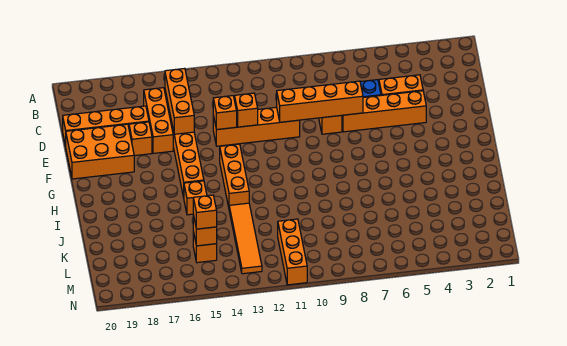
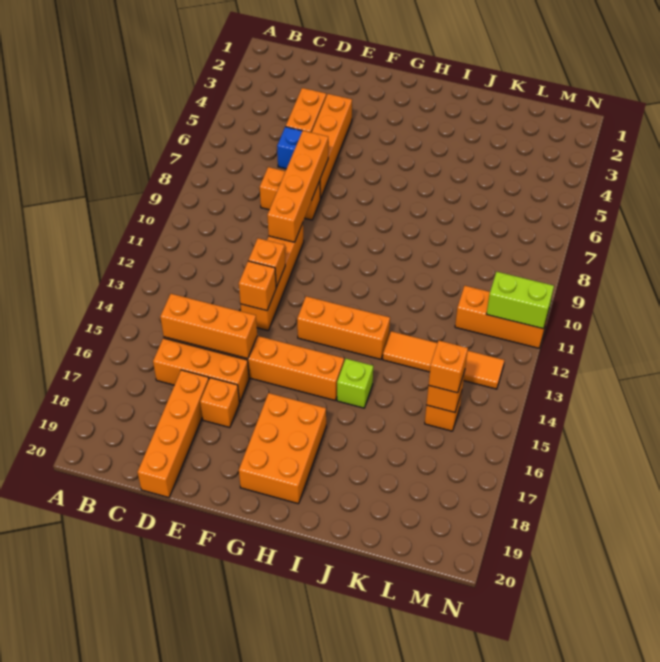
orange 2x3 brick [66,124,134,179] -> orange 2x3 brick moved to [239,393,326,504]
orange 1x1 brick [184,181,207,215] -> lime 1x1 brick [337,359,373,408]
none -> lime 1x2 brick [486,272,554,329]

